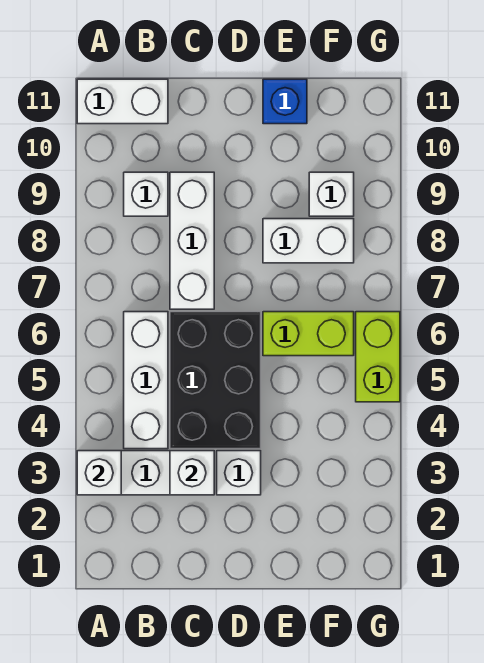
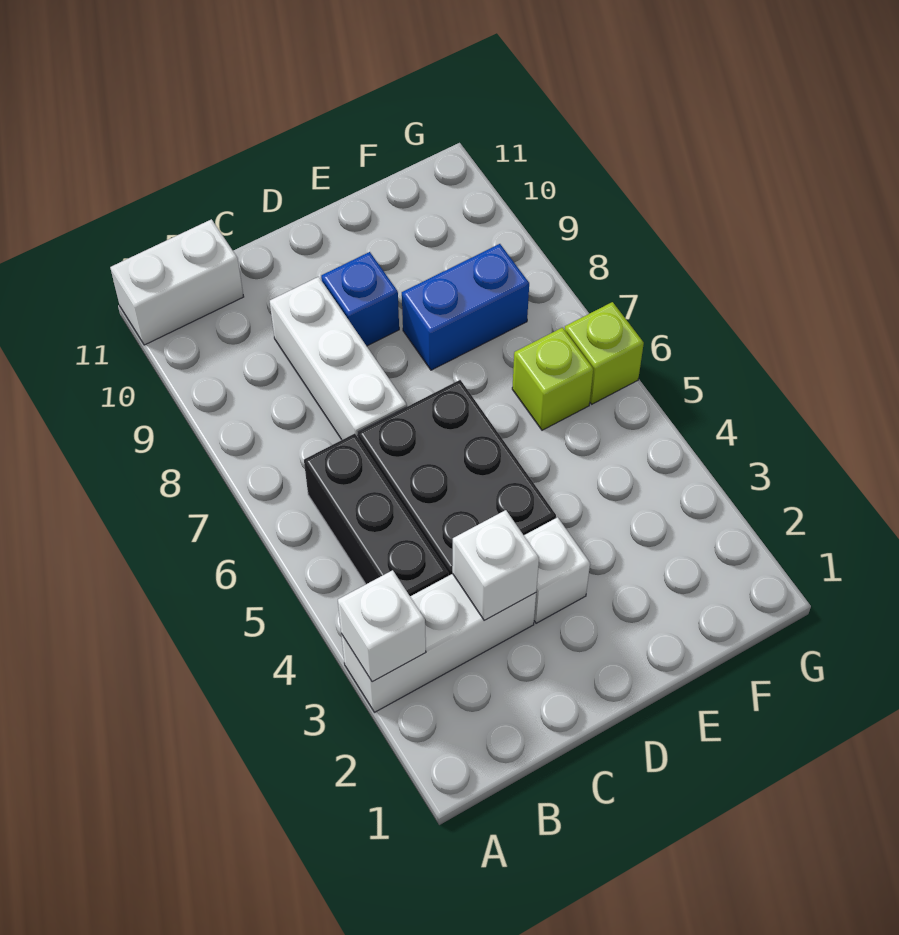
white 1x3 brick [124,312,168,449] -> black 1x3 brick [304,434,448,596]
white 1x1 brick [124,172,168,216] -> none
lime 1x2 brick [263,312,354,356] -> lime 1x1 brick [512,328,593,430]
white 1x2 brick [263,219,354,263] -> blue 1x2 brick [402,244,529,370]
blue 1x1 brick [263,79,307,124] -> blue 1x1 brick moved to [321,252,399,346]
white 1x1 brick [309,172,354,216] -> none
lime 1x2 brick [356,312,400,402] -> lime 1x1 brick [565,302,644,404]

